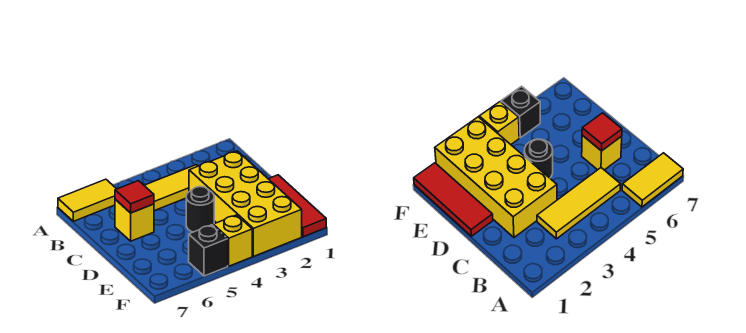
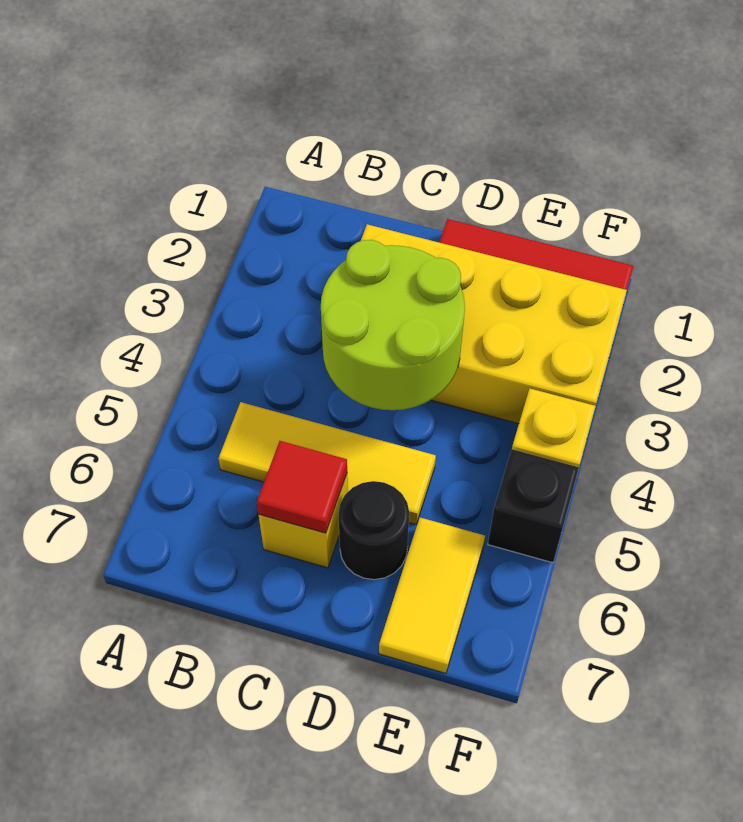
yellow 1x2 tile [58,179,116,221] -> yellow 1x2 tile moved to [379,518,485,673]
yellow 1x3 tile [144,165,198,211] -> yellow 1x3 tile turned to [218,402,436,524]
none -> lime 2x2 round brick [321,240,465,410]
black 1x1 round brick [186,187,214,232] -> black 1x1 round brick moved to [339,481,409,580]

